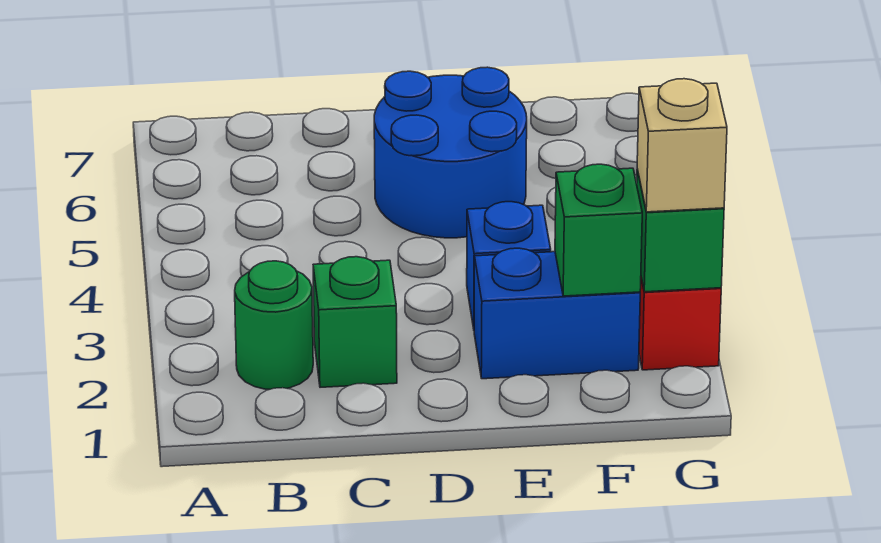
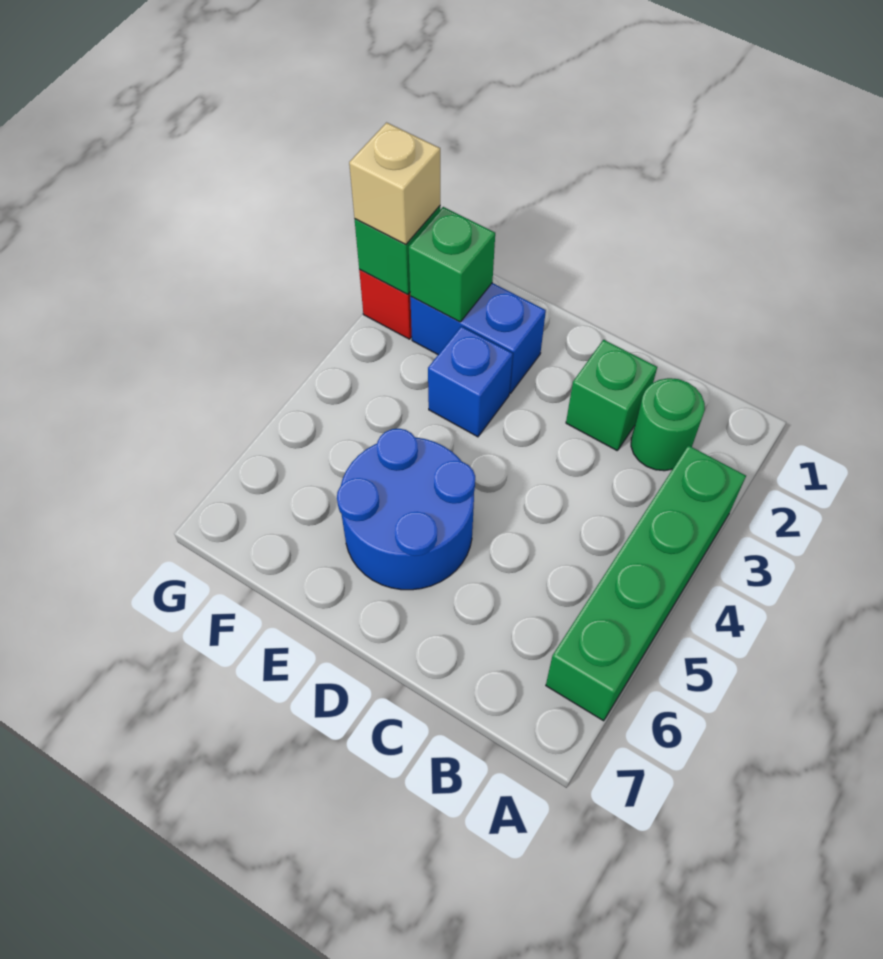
none -> green 1x4 brick [546,445,746,721]

